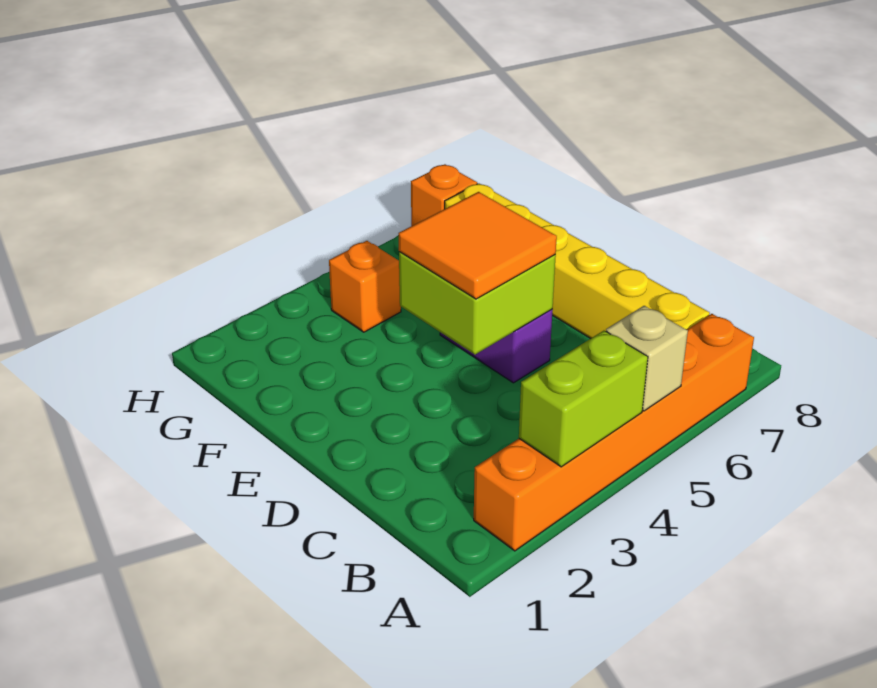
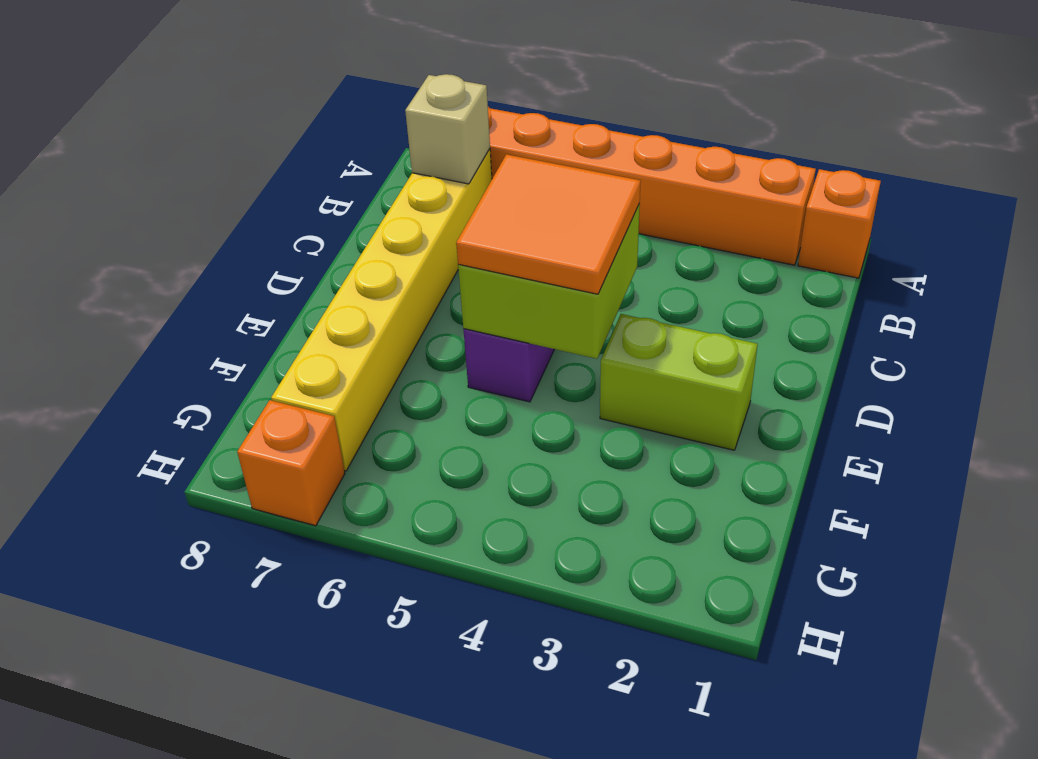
lime 1x2 brick [519,331,648,467] -> lime 1x2 brick moved to [600,314,758,450]
tan 1x1 brick [606,306,688,411] -> tan 1x1 brick moved to [405,74,490,184]
orange 1x1 brick [329,241,401,332] -> orange 1x1 brick moved to [798,169,881,278]

